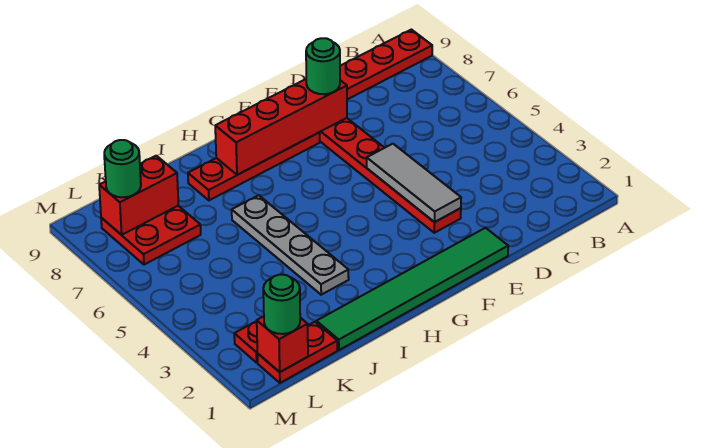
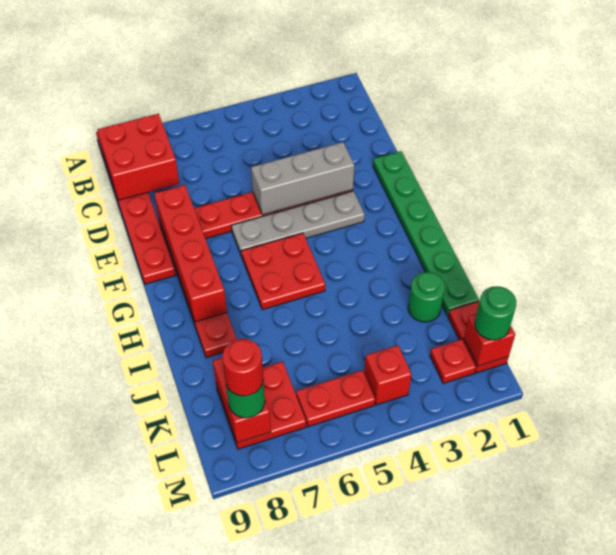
none -> red 2x2 brick [98,114,179,200]
green 1x6 tile [316,228,508,350] -> green 1x6 plate [373,151,479,316]
grey 1x3 tile [367,144,461,222] -> grey 1x3 brick [251,142,354,215]
green 1x1 round brick [306,38,340,94] -> green 1x1 round brick moved to [408,272,445,322]
none -> red 2x2 plate [241,233,325,310]
grey 1x4 plate [232,195,349,295] -> grey 1x4 plate moved to [231,191,365,256]
none -> red 1x1 brick [364,345,412,405]
none -> red 1x2 plate [296,370,375,427]
none -> red 1x1 round brick [222,339,263,396]

